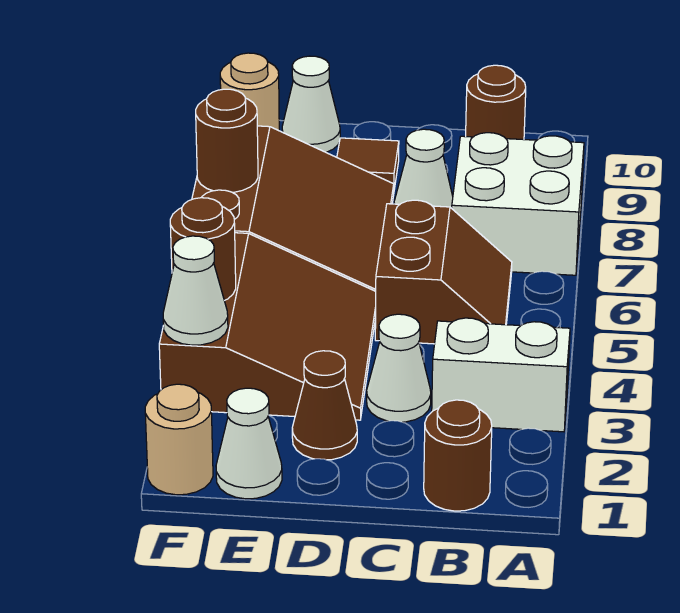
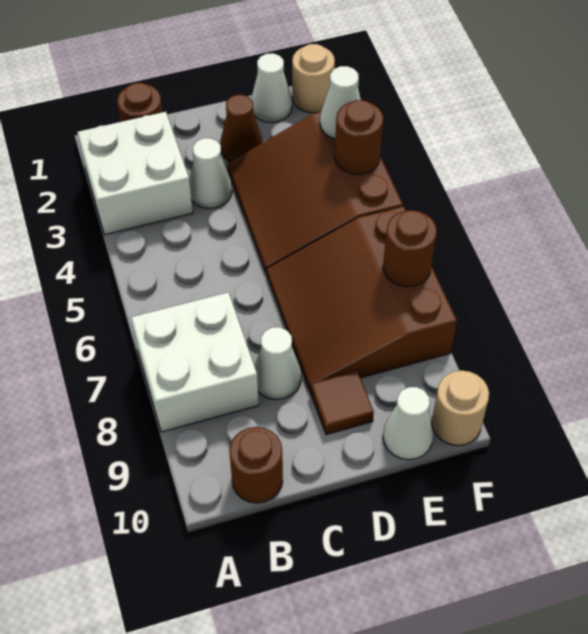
white 1x2 brick [432,318,570,432] -> white 2x2 brick [78,112,193,235]
brown 2x2 slope [375,200,512,344] -> none

